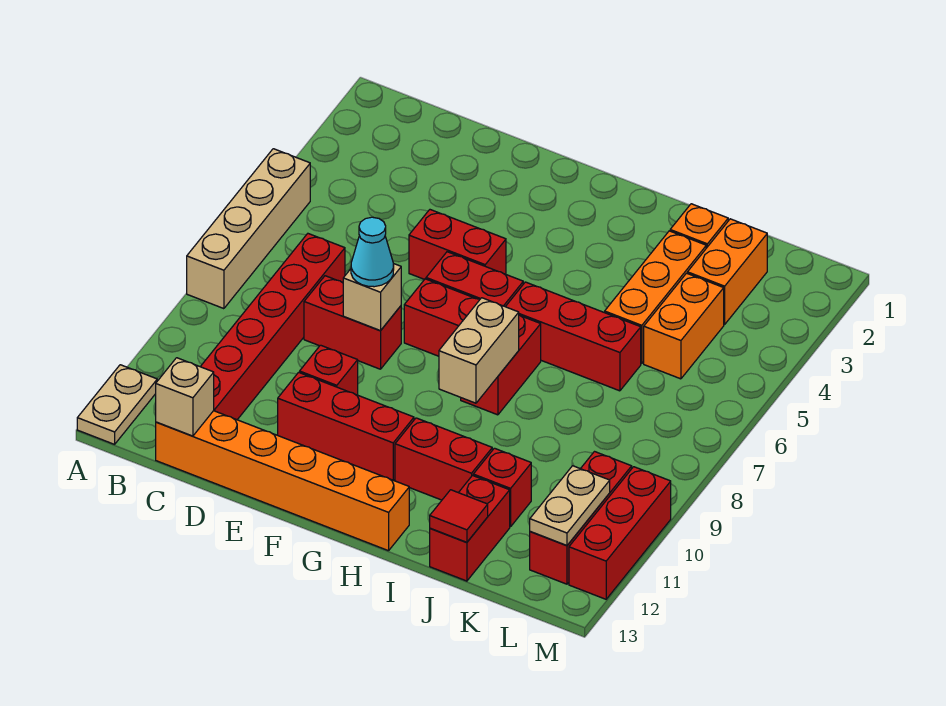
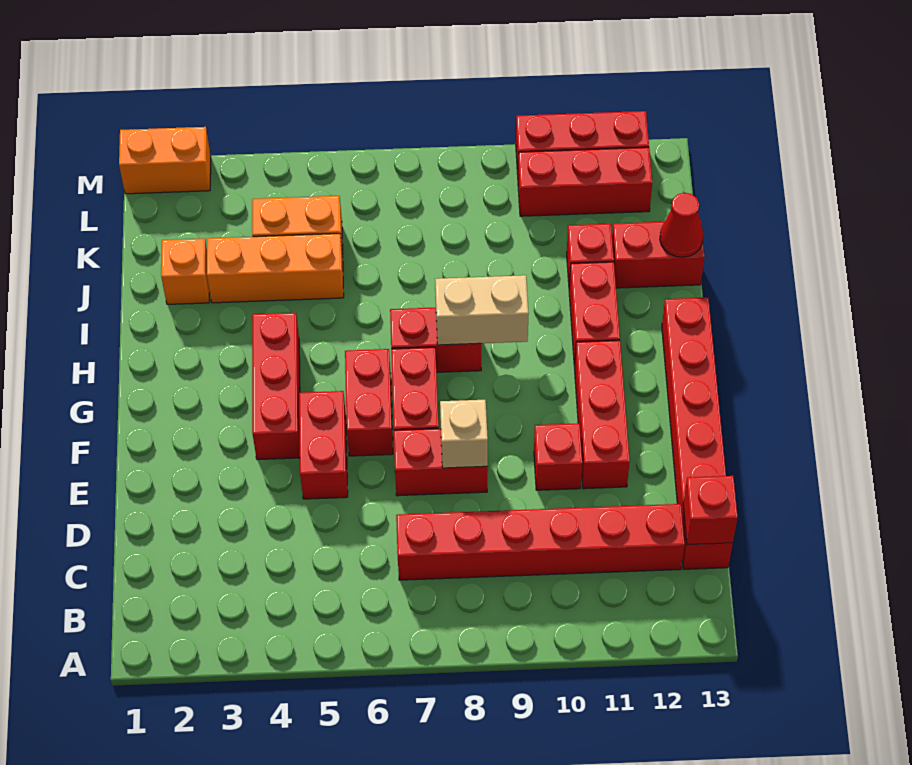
tan 1x4 brick [187,149,310,309] -> none
tan 1x2 plate [77,365,157,444] -> none
orange 1x6 brick [156,411,409,551] -> red 1x6 brick [662,298,733,569]
tan 1x1 brick [156,358,214,436] -> red 1x1 brick [683,476,738,545]
red 1x2 brick [304,276,401,369] -> red 1x2 brick turned to [394,429,488,496]
cyan 1x1 cone [351,217,394,287] -> none
red 1x3 brick [506,282,641,391] -> red 1x3 brick moved to [252,313,300,460]
red 1x1 tile [430,490,488,542] -> red 1x1 cone [660,193,703,257]
orange 1x2 brick [687,219,767,324] -> orange 1x2 brick moved to [119,127,211,194]
tan 1x2 plate [530,466,610,546] -> none

